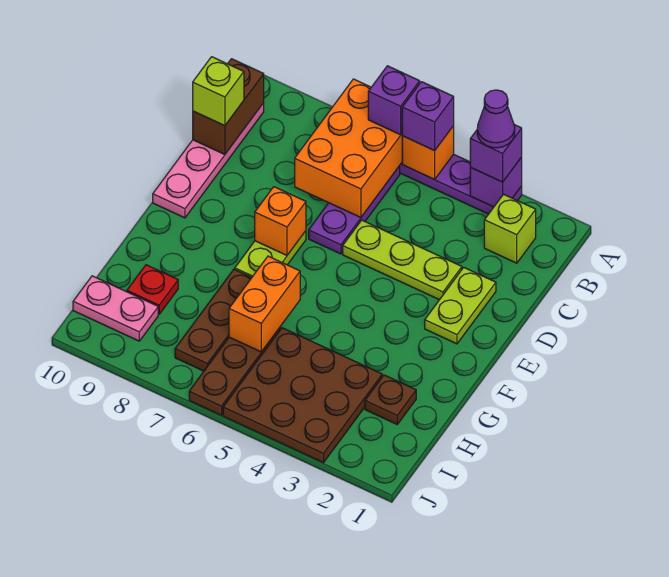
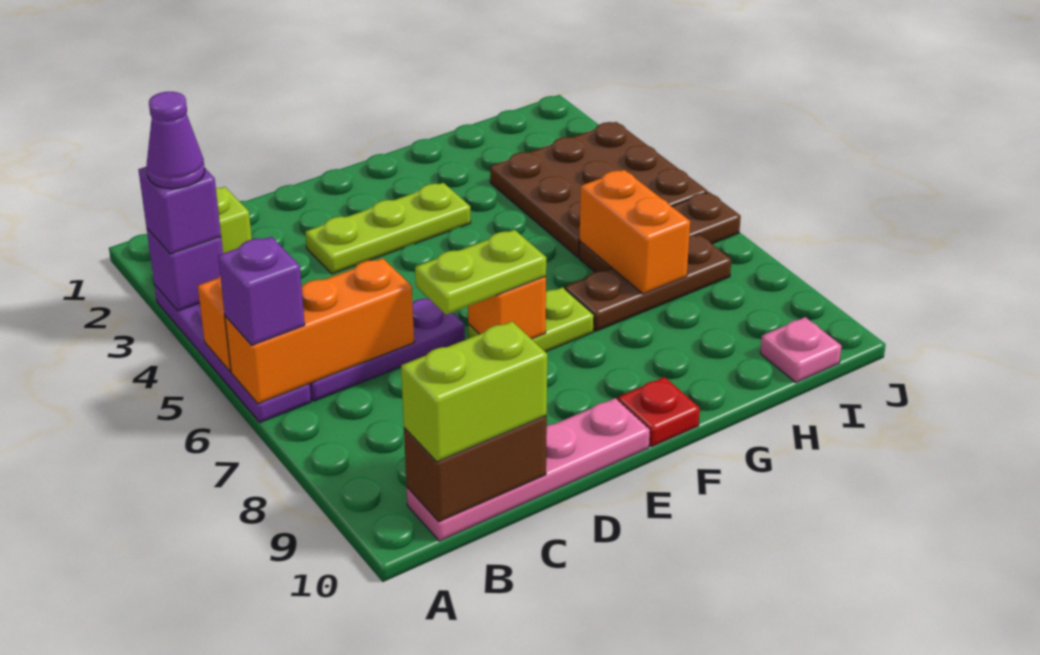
purple 1x1 brick [402,82,454,151] -> none
orange 2x3 brick [295,79,402,217] -> orange 1x3 brick [225,258,414,404]
lime 1x1 brick [193,57,244,126] -> lime 1x2 brick [401,322,547,462]
lime 1x2 plate [425,268,496,344] -> lime 1x2 plate moved to [415,230,546,315]
lime 1x3 plate [343,220,462,300] -> lime 1x3 plate turned to [305,183,471,274]
orange 1x2 brick [229,256,300,352] -> orange 1x2 brick turned to [580,170,690,294]
brown 1x1 plate [365,375,416,424] -> none
red 1x1 plate [127,265,178,314] -> red 1x1 plate moved to [618,377,700,447]
pink 1x2 plate [73,276,158,341] -> pink 1x1 plate [760,317,841,383]

